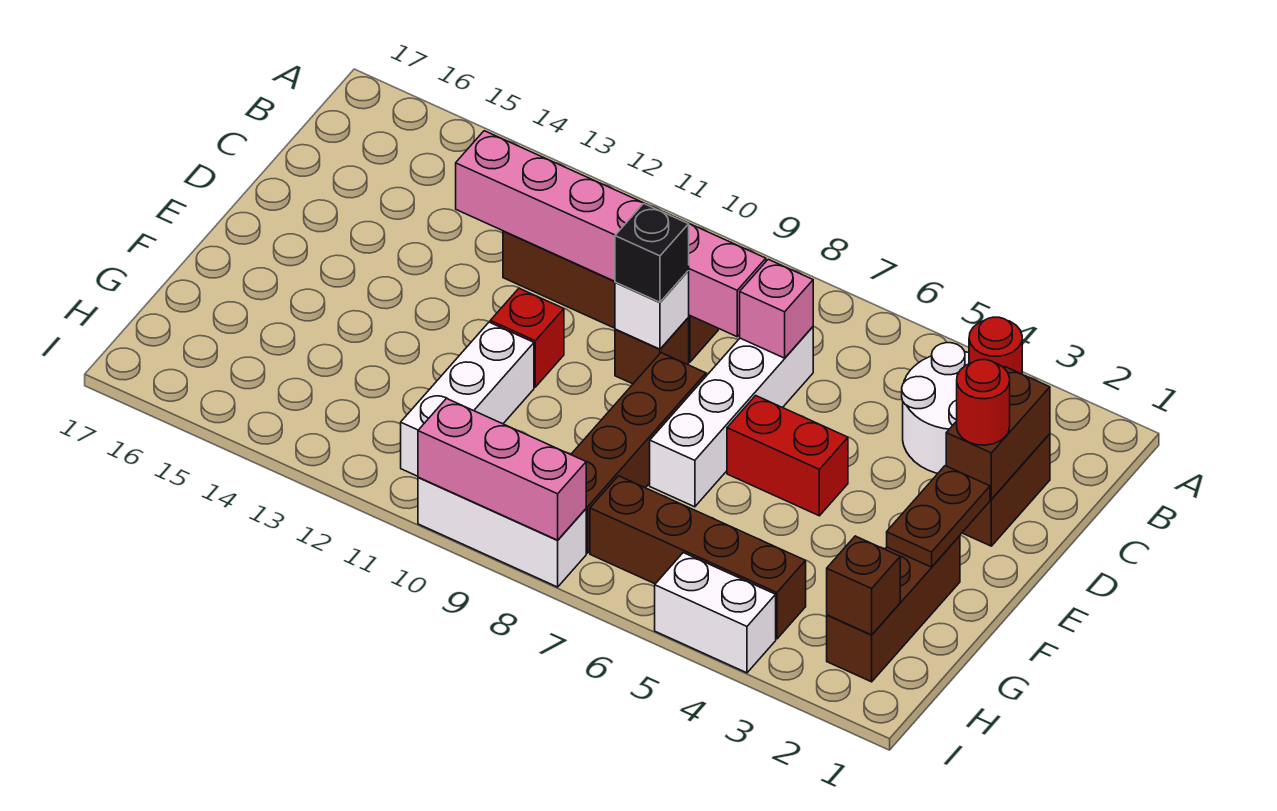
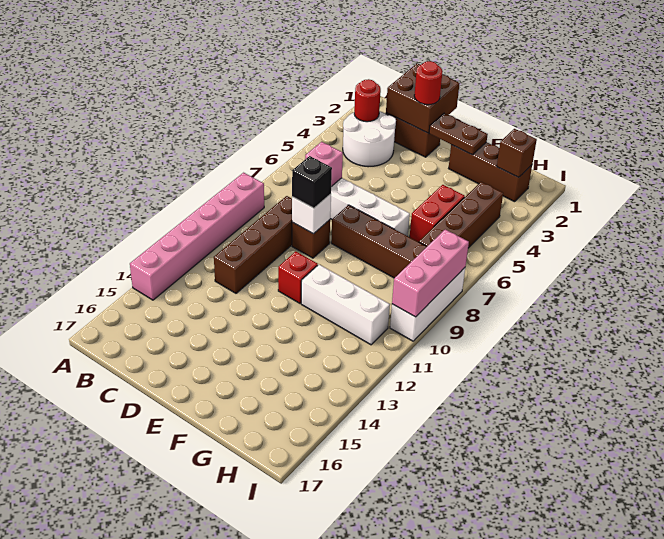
brown 1x2 brick [946,367,1050,499] -> brown 2x2 brick [386,63,460,133]
pink 1x6 brick [456,131,766,337] -> pink 1x6 brick moved to [130,173,264,300]
red 1x2 brick [727,396,848,516] -> red 1x2 brick moved to [410,185,465,242]
white 1x2 brick [655,553,776,673] -> none

